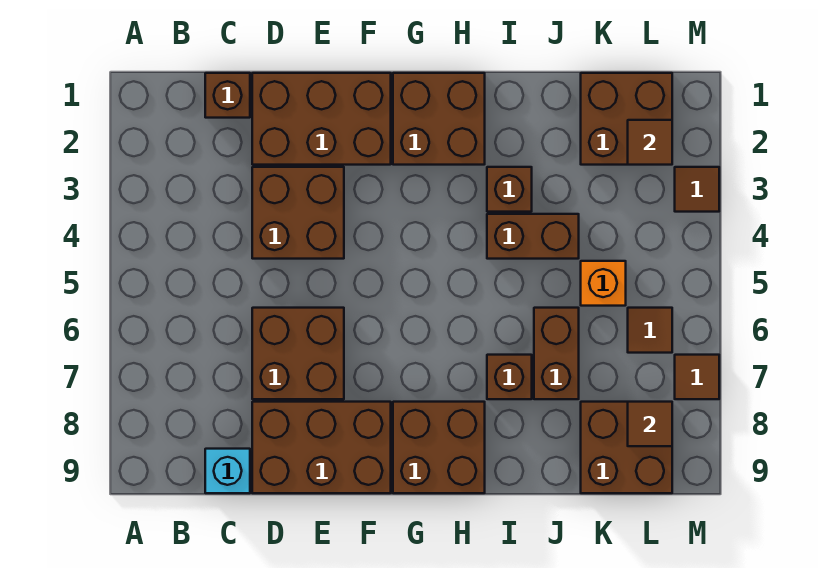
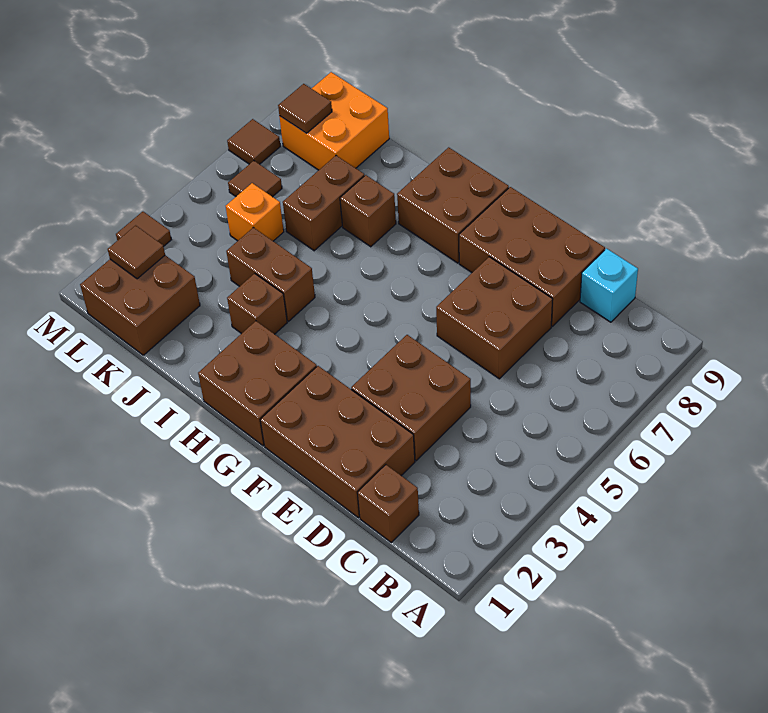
brown 2x2 brick [581,402,672,493] -> orange 2x2 brick [279,72,389,170]

